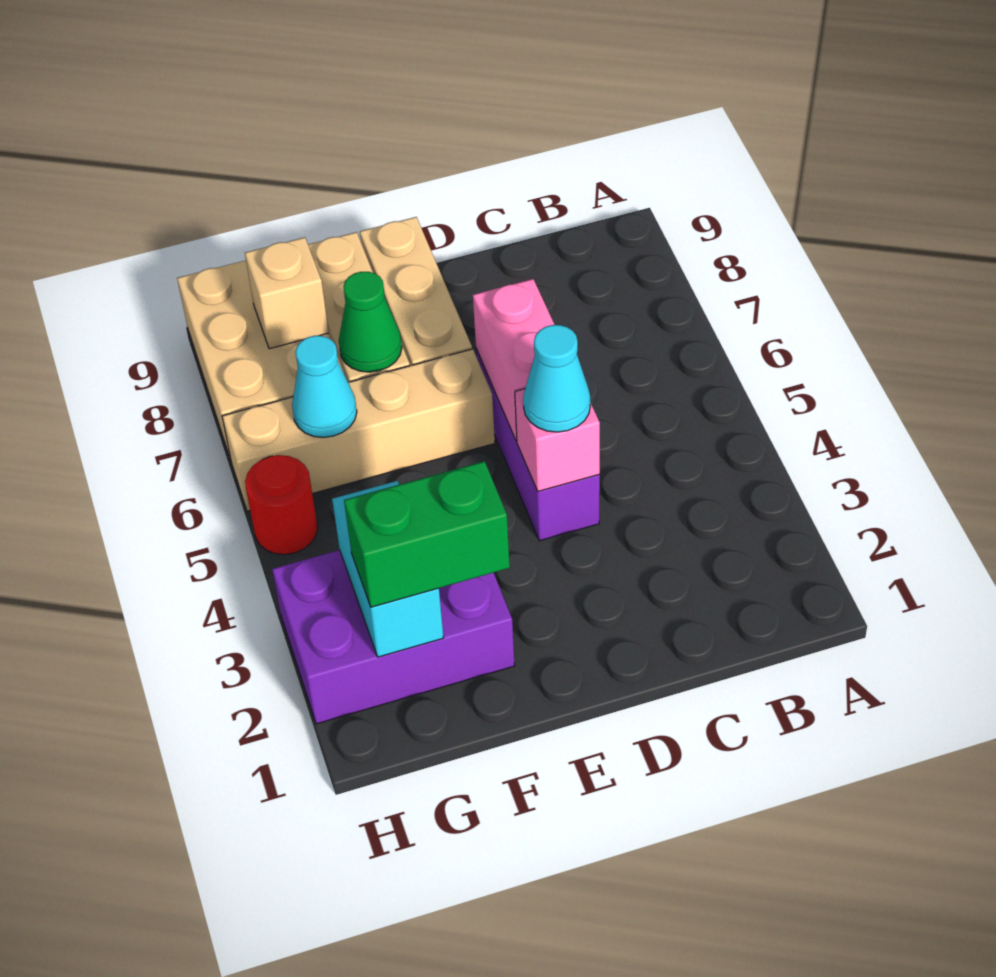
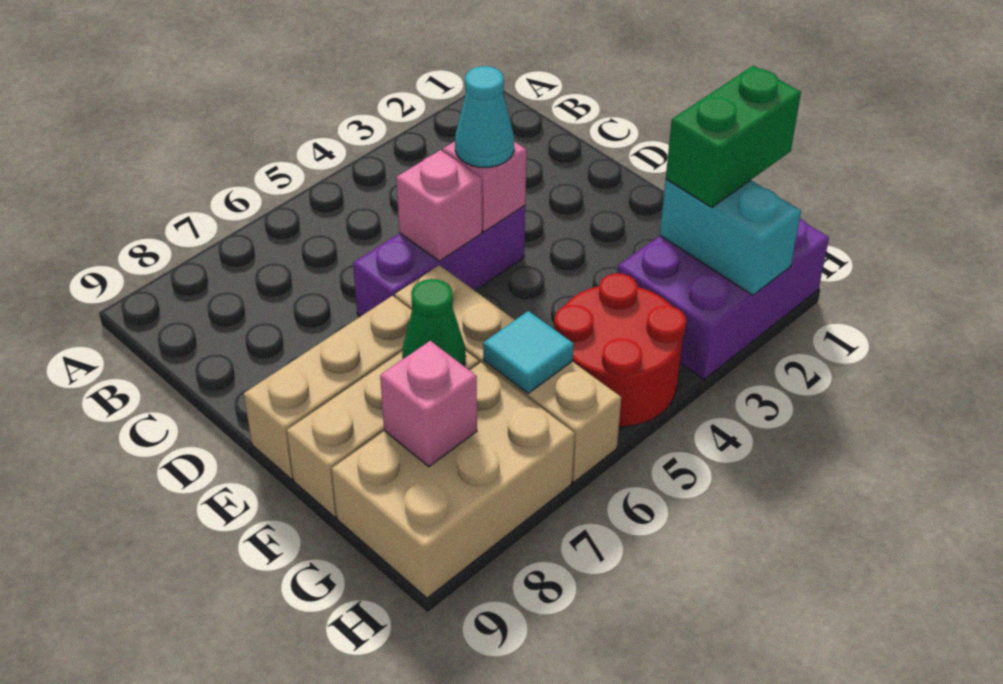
pink 1x2 brick [473,279,554,441] -> pink 1x1 brick [396,150,482,261]
purple 2x3 brick [272,550,515,724] -> purple 2x3 brick turned to [618,218,829,380]
green 1x2 brick [344,461,510,607] -> green 1x2 brick turned to [666,66,801,208]
cyan 1x2 brick [332,481,444,657] -> cyan 1x2 brick turned to [660,179,801,295]
cyan 1x1 cone [292,336,357,437] -> cyan 1x1 tile [483,311,573,393]
tan 1x1 brick [245,237,329,349] -> pink 1x1 brick [380,341,477,467]
red 1x1 round brick [245,455,318,555] -> red 2x2 round brick [554,273,686,427]

